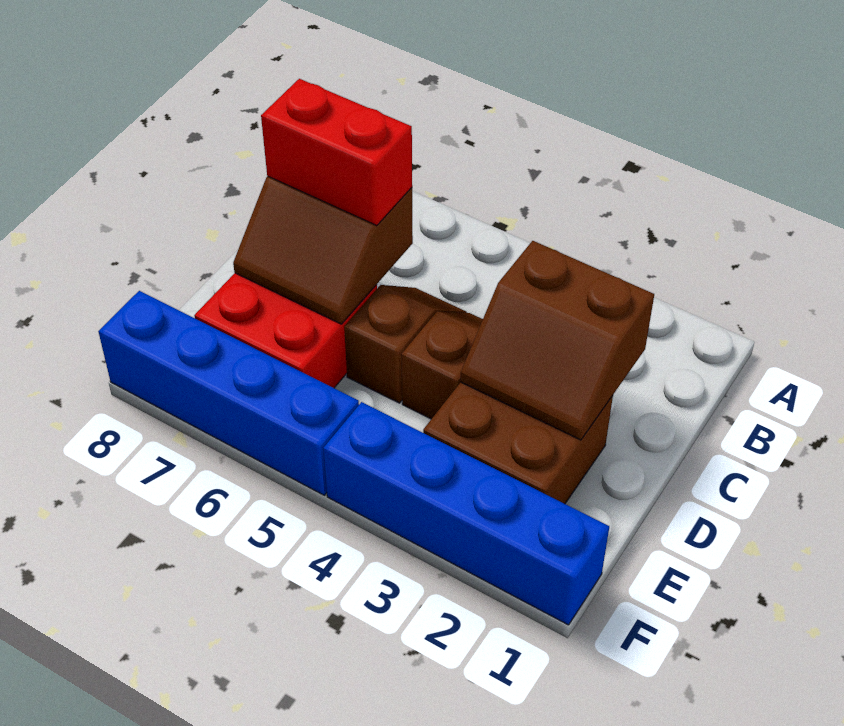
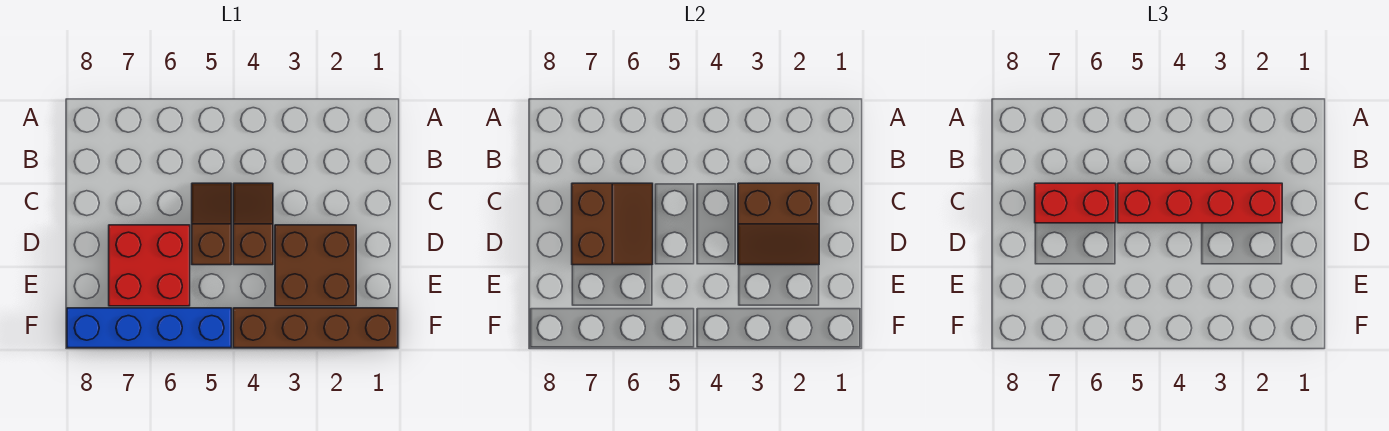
none -> red 1x4 brick [1118,183,1282,223]
brown 2x2 slope [233,176,413,324] -> brown 2x2 slope turned to [572,183,653,265]
blue 1x4 brick [323,402,609,625] -> brown 1x4 brick [233,308,398,348]

